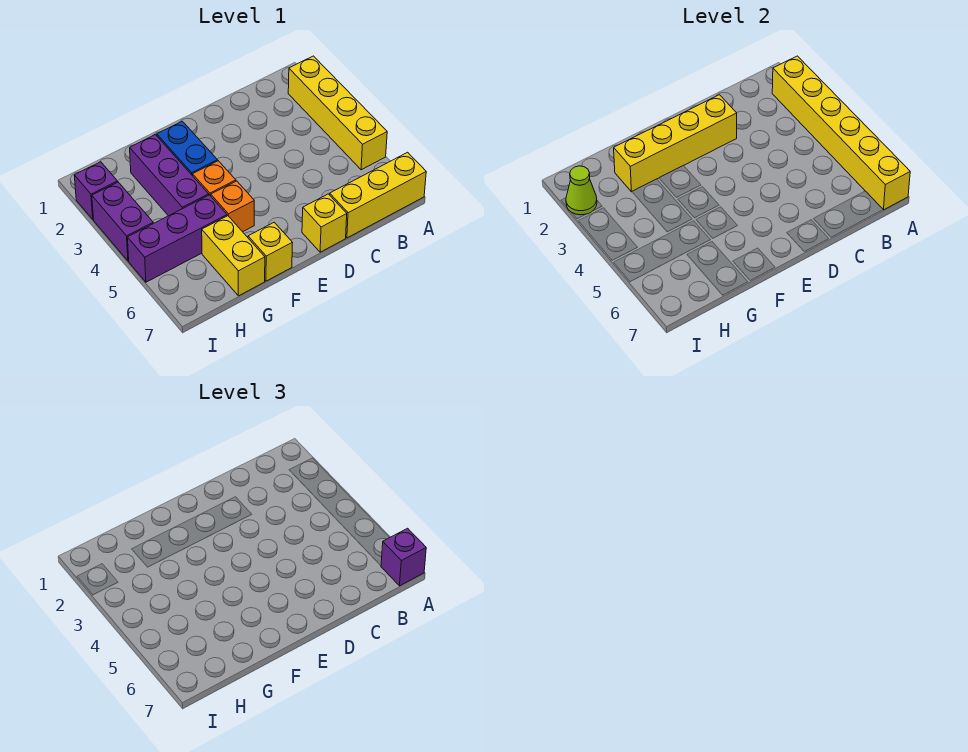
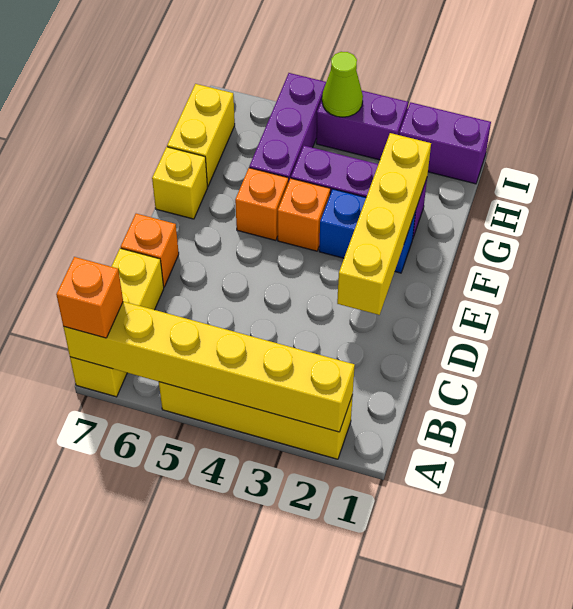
purple 1x1 brick [381,528,426,586] -> orange 1x1 brick [56,257,123,338]
yellow 1x1 brick [302,194,347,252] -> orange 1x1 brick [121,214,179,287]
yellow 1x2 brick [202,216,265,296] -> yellow 1x2 brick turned to [167,84,235,186]
purple 1x1 brick [74,162,118,219] -> purple 1x2 brick [399,102,491,184]
lime 1x1 cone [566,166,597,215] -> lime 1x1 cone moved to [322,52,363,117]

